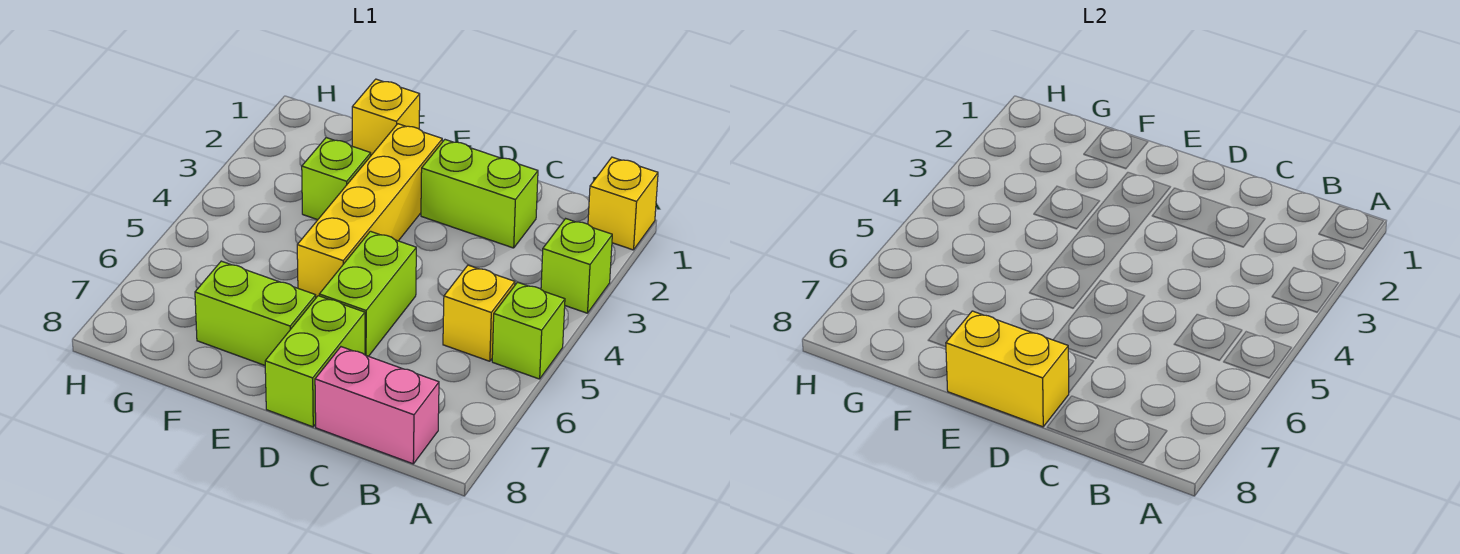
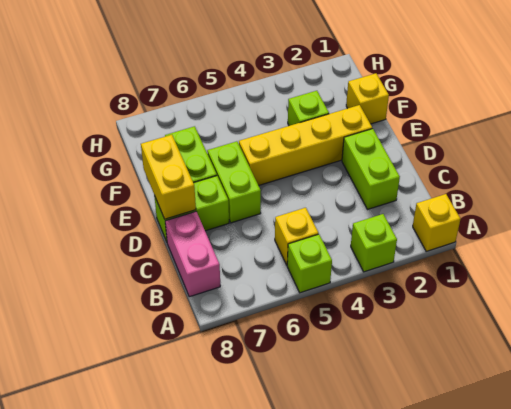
lime 1x2 brick [319,231,416,356] -> lime 1x2 brick turned to [207,141,261,223]

